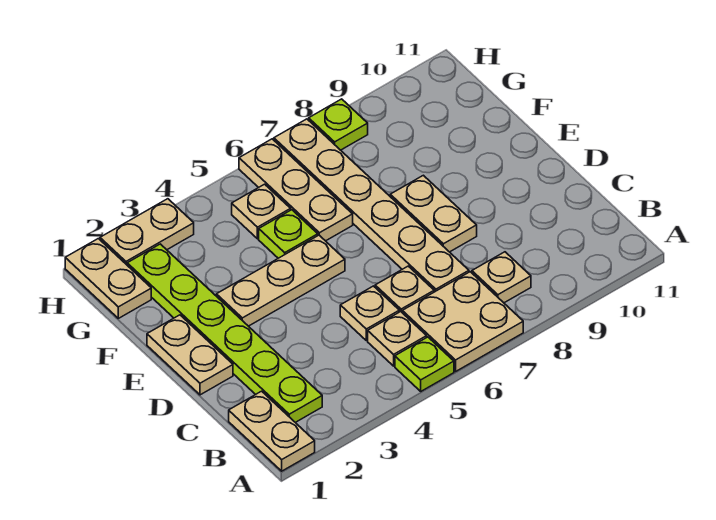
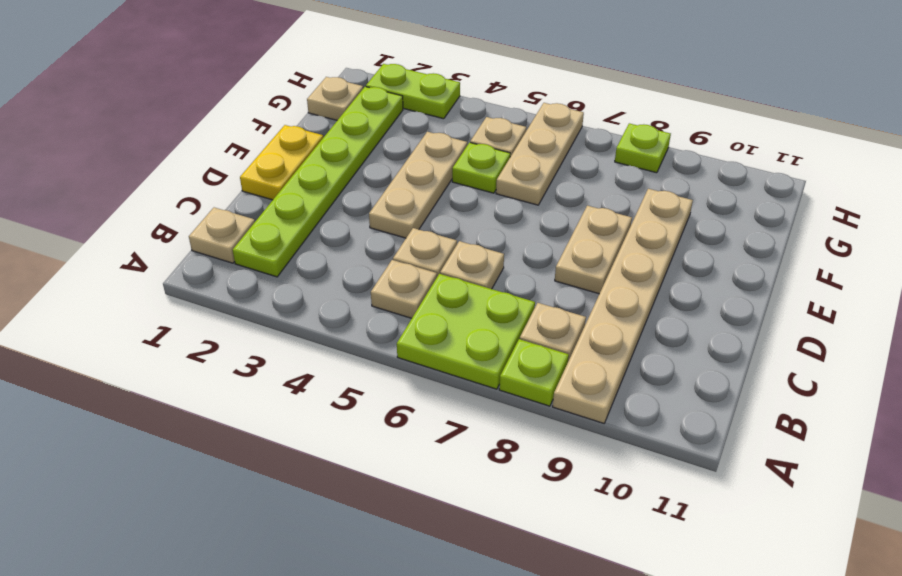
tan 1x2 plate [229,391,315,471] -> tan 1x1 plate [189,207,255,263]
lime 1x1 plate [395,337,454,391] -> lime 1x1 plate moved to [499,339,569,406]
tan 2x2 plate [402,272,523,371] -> lime 2x2 plate [397,274,535,389]
tan 1x6 plate [274,119,469,292] -> tan 1x6 plate moved to [553,189,693,423]
tan 1x2 plate [147,315,233,395] -> yellow 1x2 plate [240,125,323,200]
tan 1x3 plate [216,235,345,326] -> tan 1x3 plate turned to [369,132,467,238]
tan 1x2 plate [65,239,151,318] -> tan 1x1 plate [307,77,363,120]
tan 1x2 plate [100,199,194,265] -> lime 1x2 plate [366,64,460,119]

